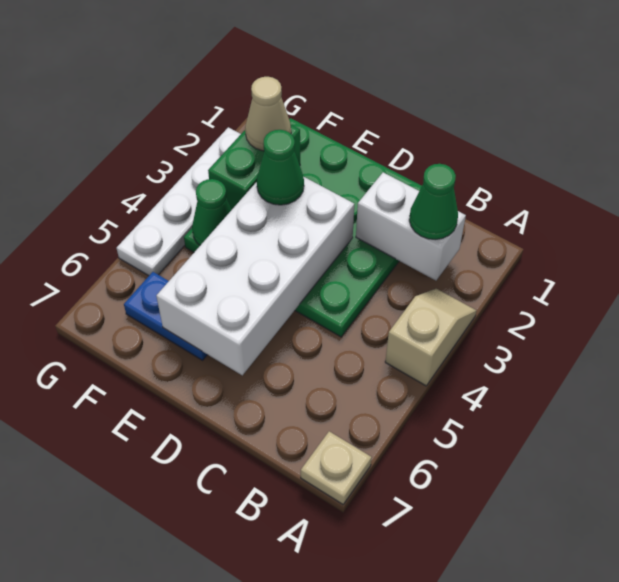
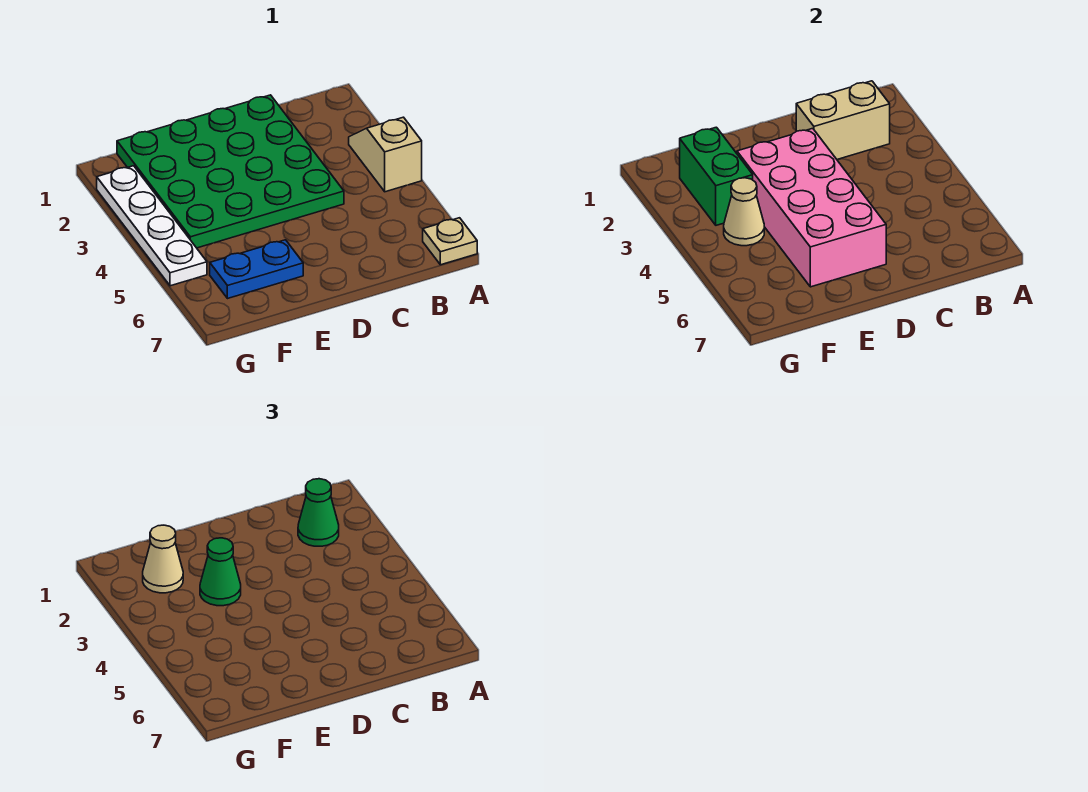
white 1x2 brick [356,172,466,281] -> tan 1x2 brick [796,81,890,160]
white 2x4 brick [156,177,354,375] -> pink 2x4 brick [737,128,886,287]
green 1x1 cone [192,179,232,245] -> tan 1x1 cone [724,178,764,246]

